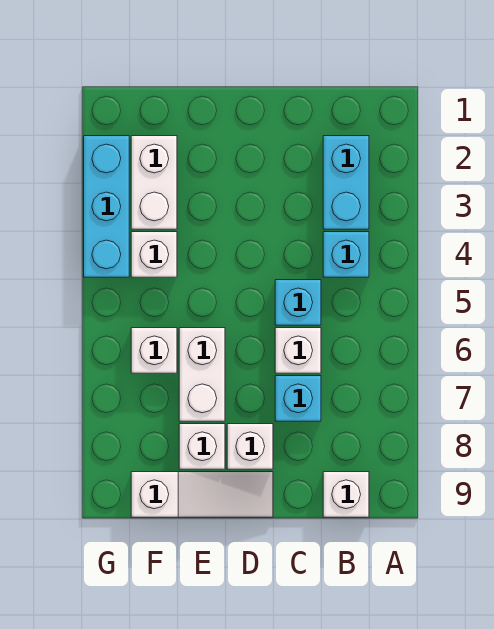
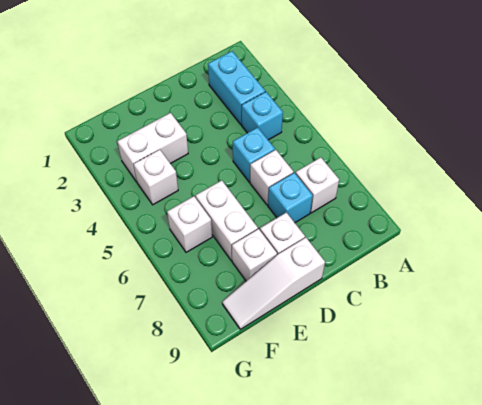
white 1x1 brick [323,472,369,517] -> white 1x1 brick moved to [296,157,339,213]
white 1x3 slope [131,472,273,517] -> white 1x3 slope turned to [222,238,325,329]
white 1x2 brick [131,136,177,229] -> white 1x2 brick turned to [117,113,188,182]
cyan 1x3 brick [84,136,129,277] -> none

